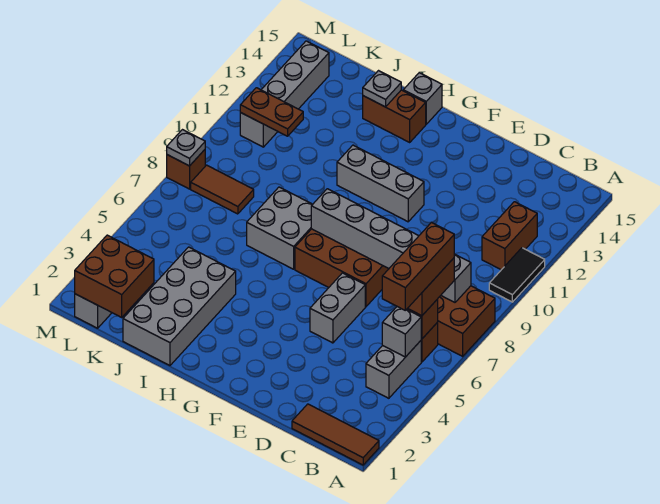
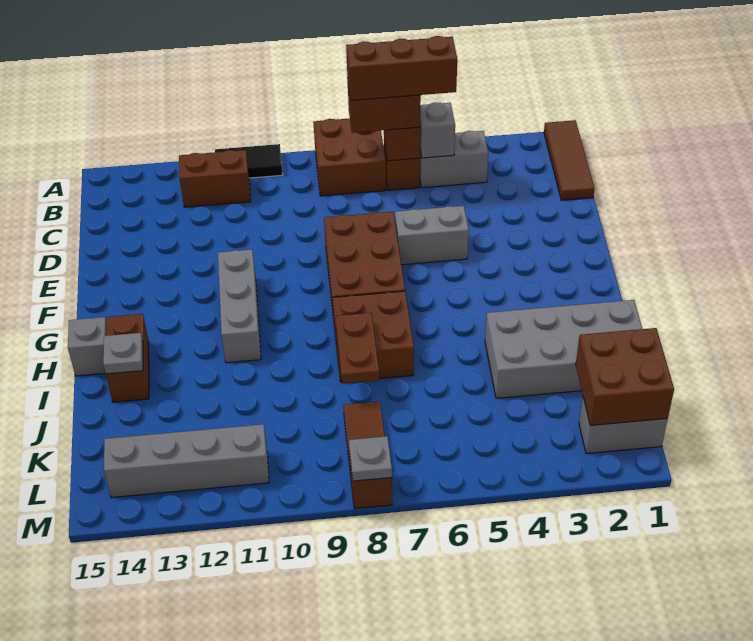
grey 1x6 brick [311,189,471,302] -> none
grey 2x2 brick [247,187,313,269] -> brown 2x2 brick [333,291,414,382]
brown 1x2 plate [240,88,303,136] -> brown 1x2 plate moved to [335,313,379,384]

